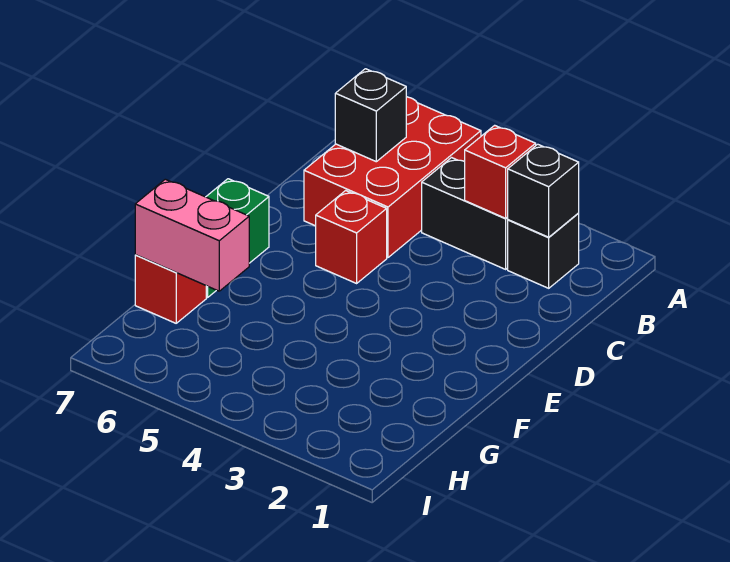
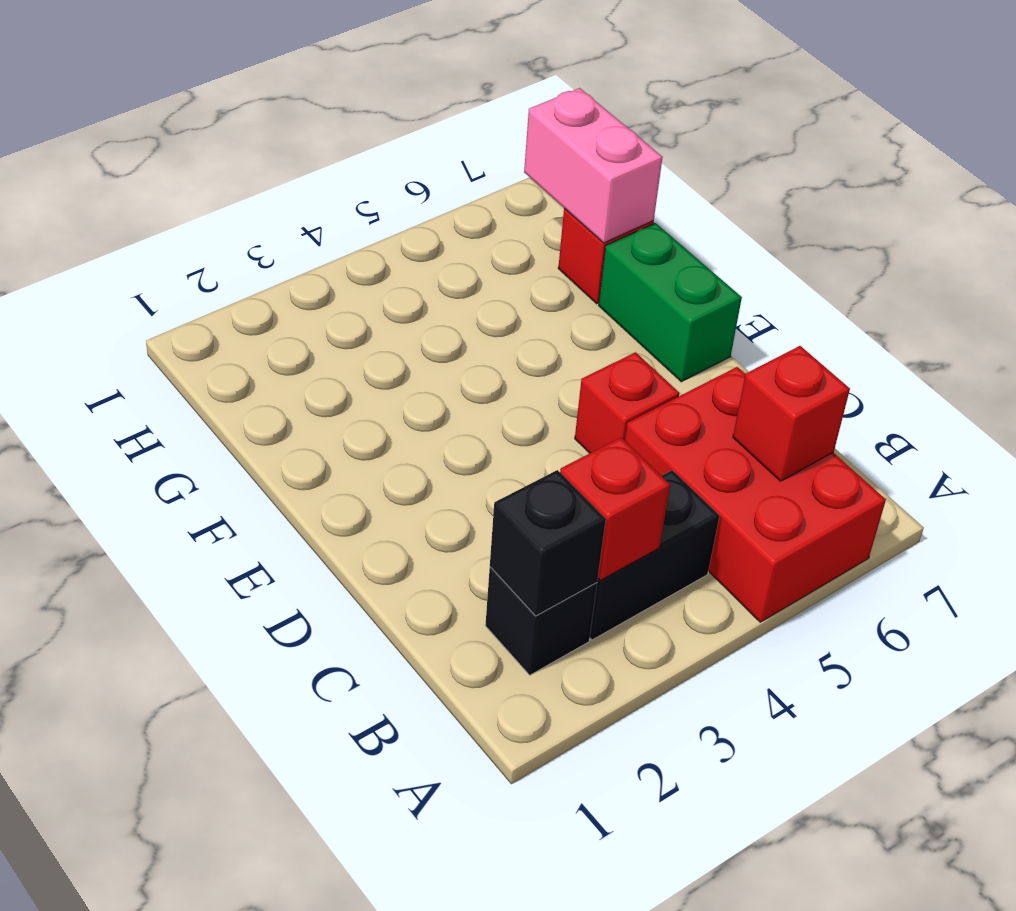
black 1x1 brick [335,69,406,162] -> red 1x1 brick [733,346,850,481]
pink 1x2 brick [135,179,249,291] -> pink 1x2 brick turned to [524,88,663,243]

